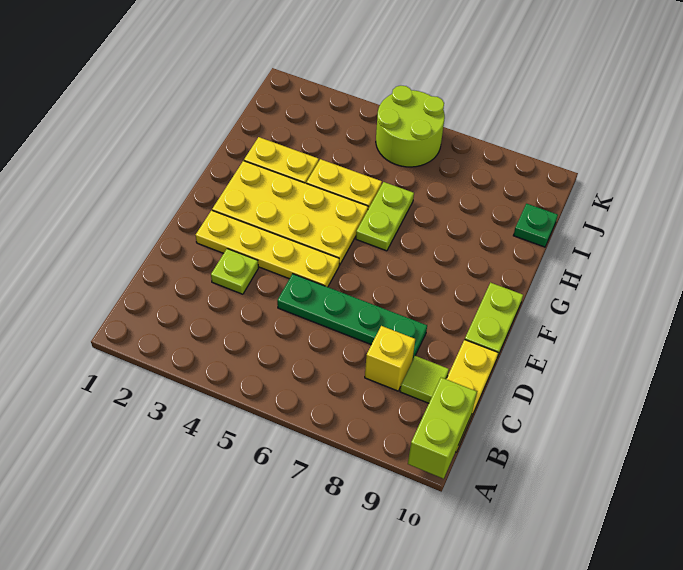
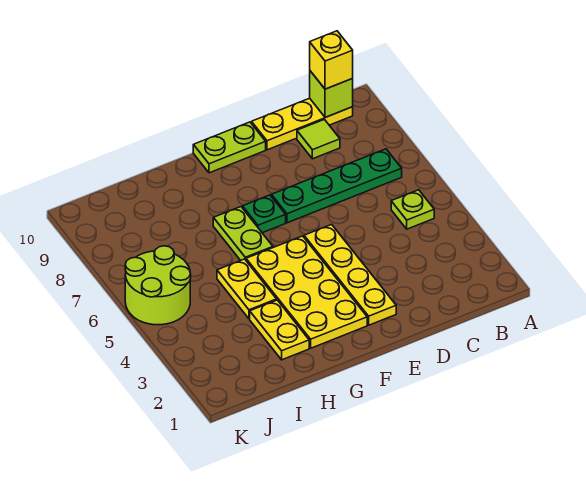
lime 1x2 brick [408,377,477,479] -> lime 1x1 brick [310,71,353,117]
yellow 1x1 brick [365,326,415,391] -> yellow 1x1 brick moved to [310,31,353,89]
lime 1x1 plate [211,249,258,294] -> lime 1x1 plate moved to [391,190,434,229]
green 1x4 plate [277,274,427,358] -> green 1x4 plate turned to [271,149,402,223]
lime 1x2 plate [356,182,414,251] -> lime 1x2 plate turned to [213,207,273,260]
green 1x1 plate [513,204,558,247] -> green 1x1 plate moved to [242,195,286,233]

